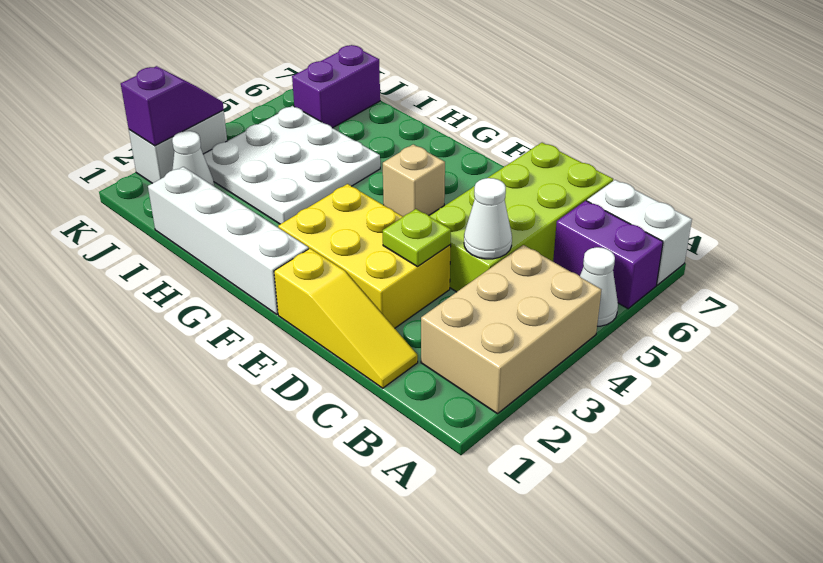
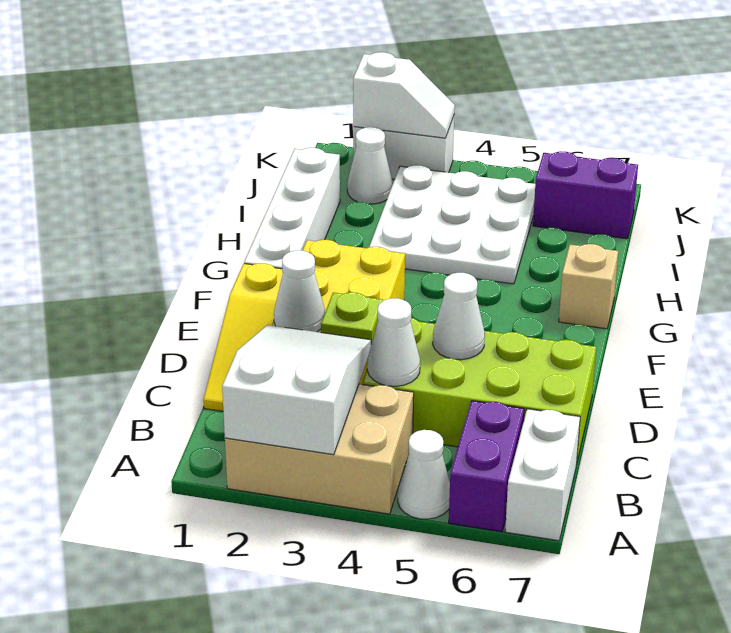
none -> white 2x3 slope [222,325,371,455]
none -> white 1x1 cone [274,250,325,332]
none -> white 1x1 cone [433,273,485,360]
tan 1x1 brick [383,144,445,217] -> tan 1x1 brick moved to [559,244,618,329]
purple 1x2 slope [121,66,224,146] -> white 1x2 slope [353,52,455,138]

